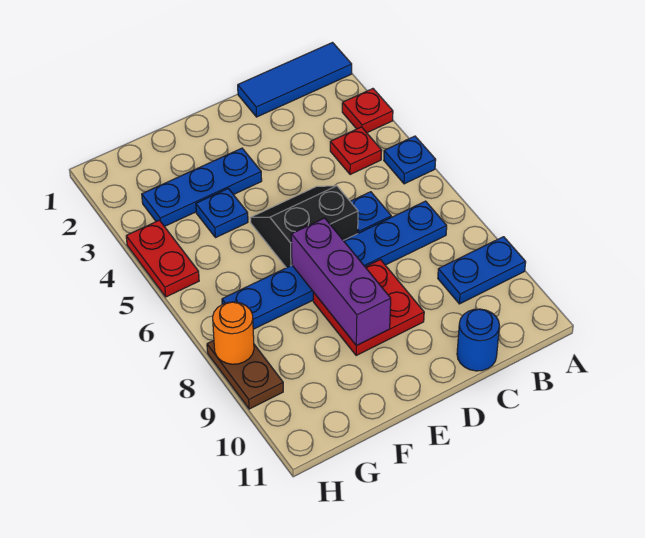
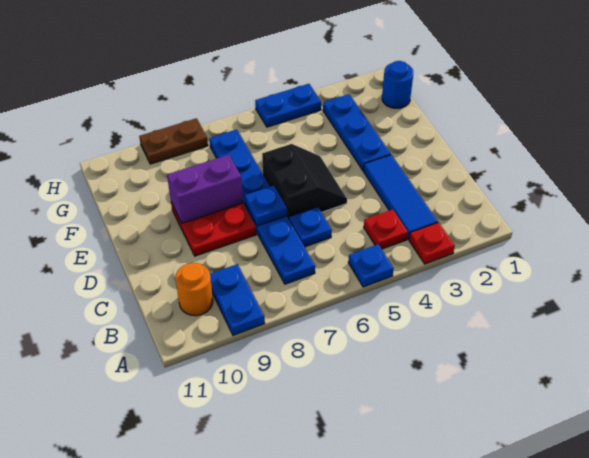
blue 1x3 tile [238,43,352,117] -> blue 1x3 tile moved to [364,155,438,239]
blue 1x1 round brick [457,309,499,371] -> blue 1x1 round brick moved to [382,61,413,108]
purple 1x3 brick [291,218,391,346] -> purple 1x2 brick [167,155,243,223]
blue 1x1 plate [196,189,248,238] -> blue 1x1 plate moved to [245,185,287,226]
red 1x2 plate [126,220,199,297] -> blue 1x2 plate [255,84,321,127]
orange 1x1 round brick [213,302,254,364] -> orange 1x1 round brick moved to [175,263,213,316]

